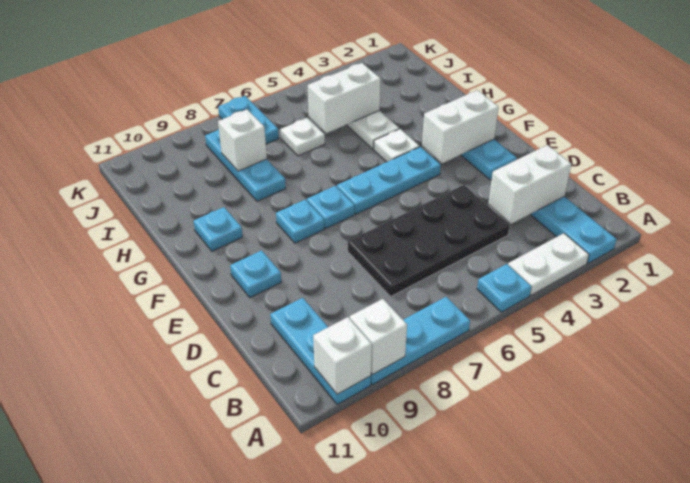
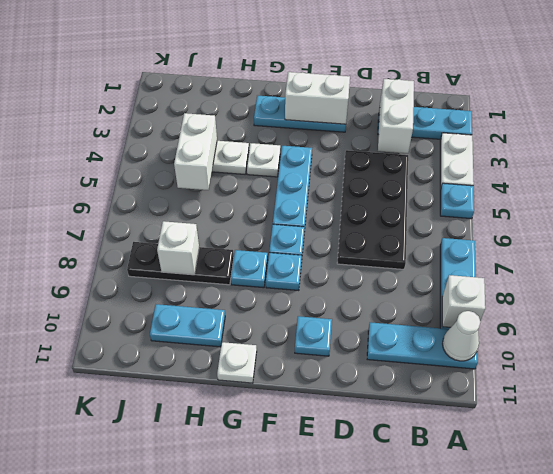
white 1x1 brick [313,317,372,394] -> white 1x1 cone [443,311,480,361]
white 1x2 brick [422,90,499,163] -> white 1x2 brick turned to [285,72,350,124]
cyan 1x1 plate [194,207,243,251] -> cyan 1x1 plate moved to [231,250,268,288]
cyan 1x3 plate [205,129,286,201] -> black 1x3 plate [127,242,234,285]
white 1x1 plate [280,118,325,156] -> white 1x1 plate moved to [217,342,257,383]
cyan 1x2 plate [218,96,279,144] -> cyan 1x2 plate moved to [150,304,225,347]

